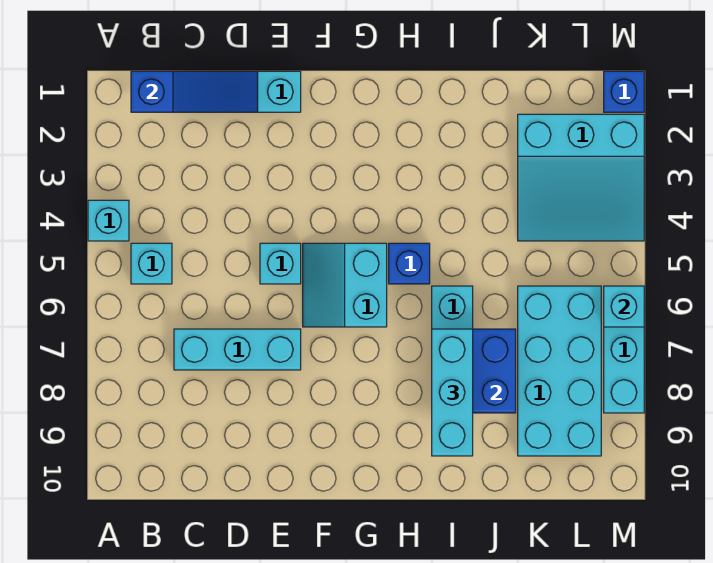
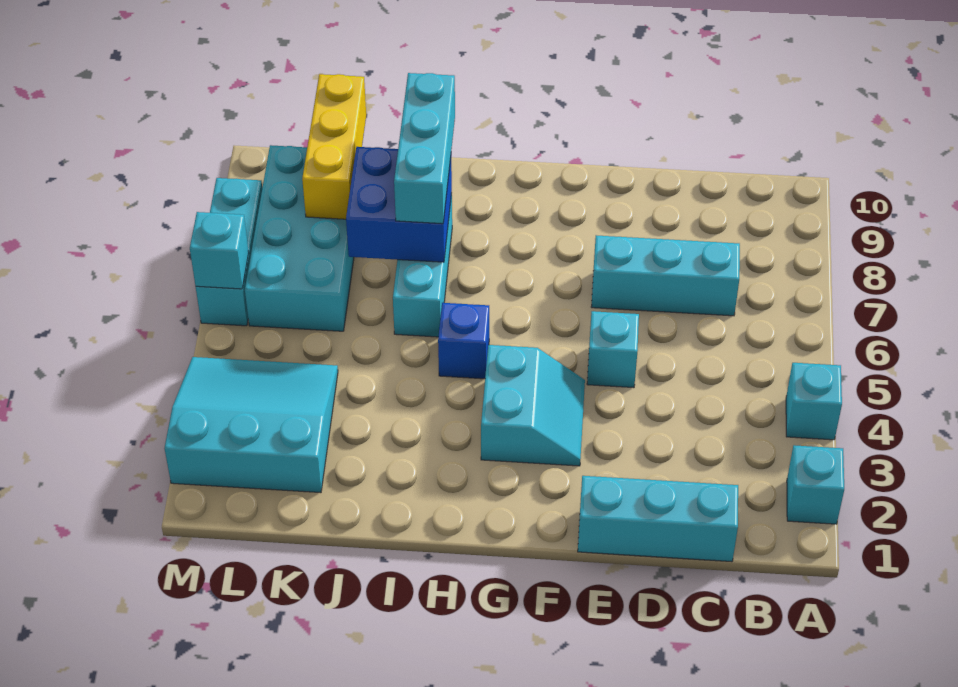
blue 1x3 slope [131,71,258,112] -> none
cyan 1x1 brick [131,243,172,284] -> cyan 1x1 brick moved to [787,445,844,524]
cyan 2x2 slope [303,243,387,327] -> cyan 2x2 slope moved to [481,345,585,466]
none -> yellow 1x3 brick [302,74,366,219]
blue 1x1 brick [604,71,644,112] -> none

